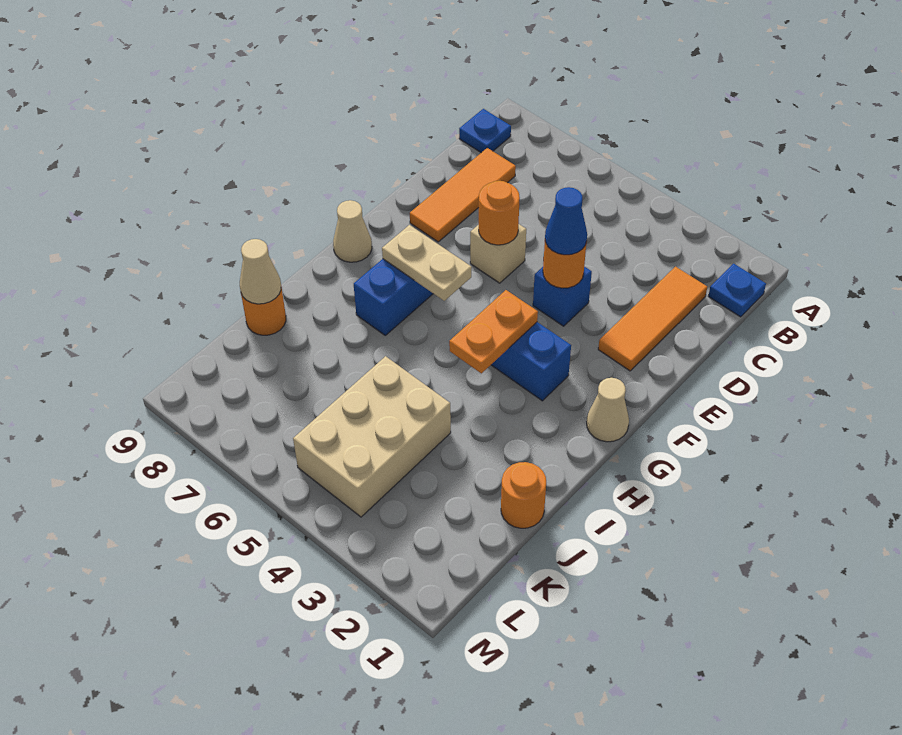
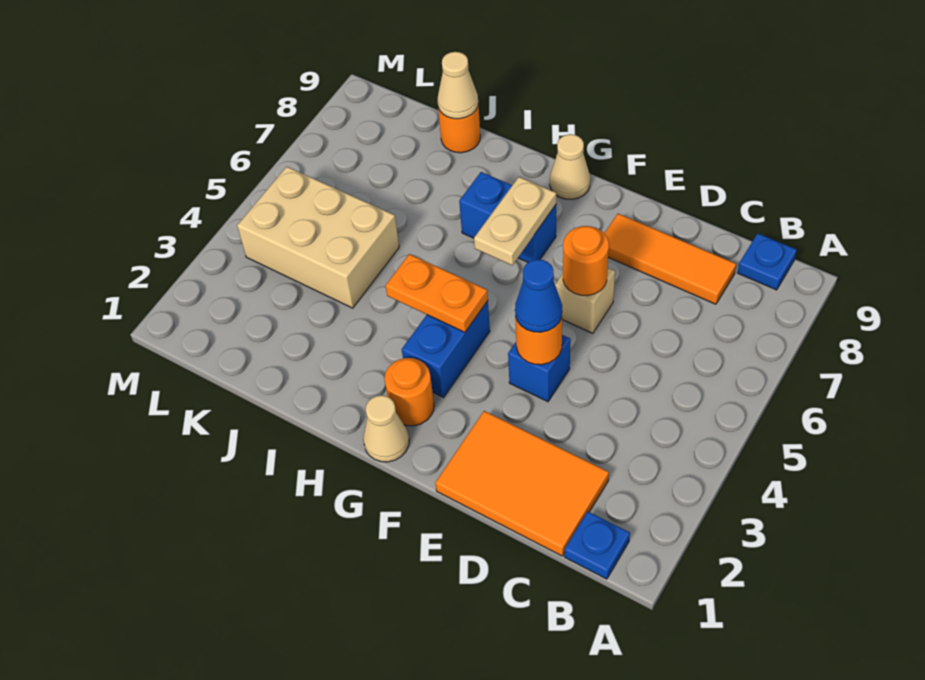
orange 1x3 tile [598,267,707,371] -> orange 2x3 tile [435,411,609,556]
orange 1x1 round brick [501,462,546,528] -> orange 1x1 round brick moved to [385,358,434,426]

